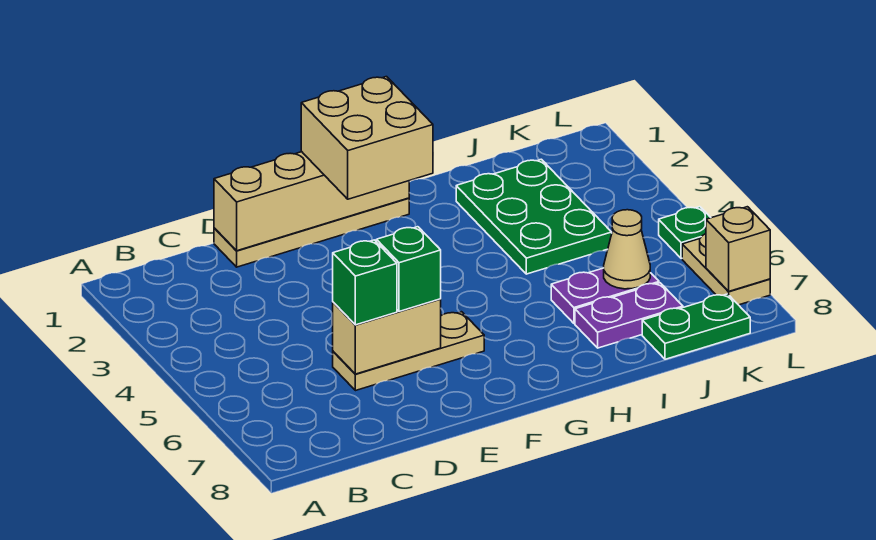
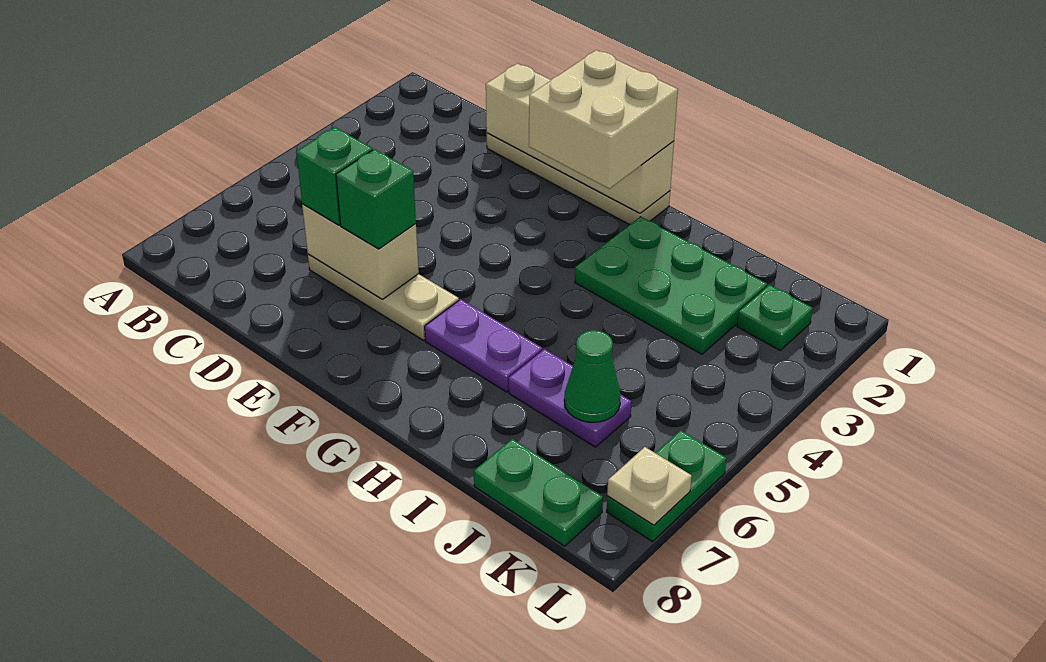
green 2x3 plate [456,159,612,274] -> green 2x3 plate turned to [575,217,767,354]
purple 1x2 plate [575,283,683,348] -> purple 1x2 plate moved to [425,299,542,392]
tan 1x1 cone [604,210,650,289] -> green 1x1 cone [564,330,621,422]
green 1x1 plate [659,207,711,259] -> green 1x1 plate moved to [737,285,813,350]
tan 1x2 plate [682,234,770,305] -> green 1x2 plate [607,430,727,541]
tan 1x1 brick [706,207,770,291] -> tan 1x1 plate [607,447,692,525]

